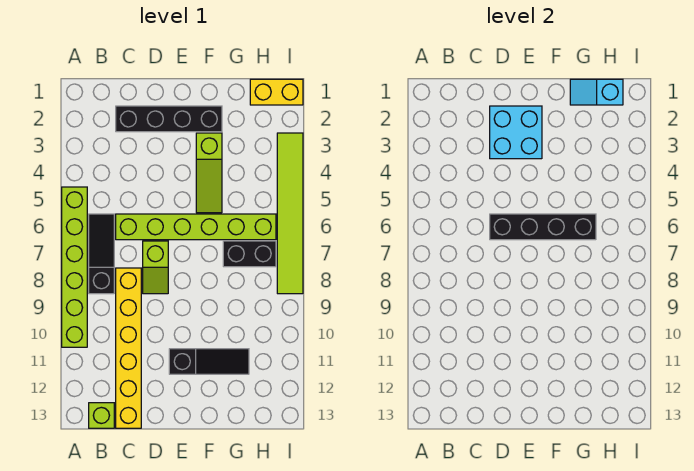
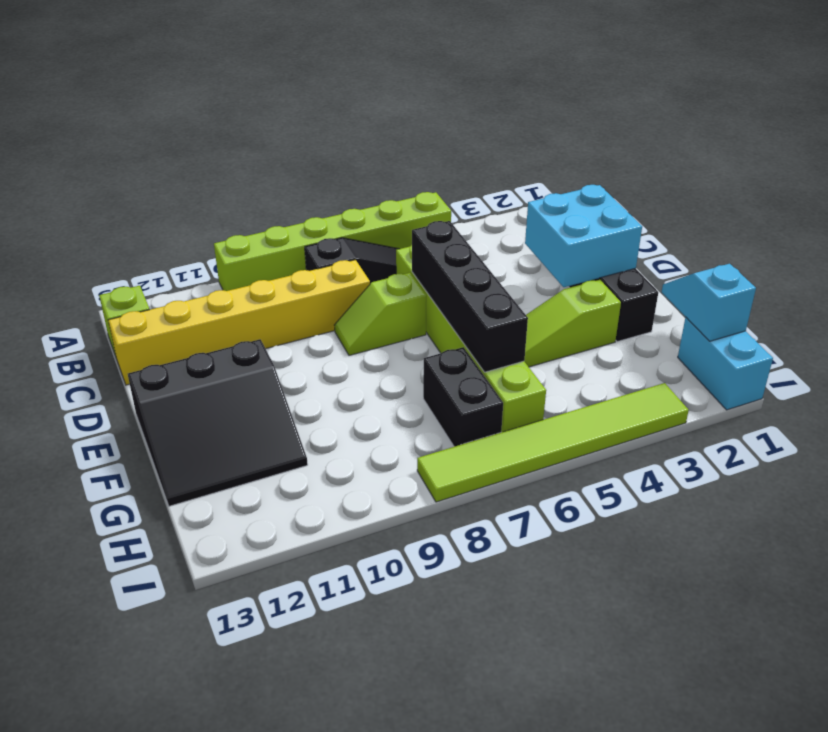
black 1x3 slope [169,349,249,374] -> black 3x3 slope [128,339,308,506]
yellow 1x2 brick [250,79,303,105] -> cyan 1x2 brick [678,318,773,410]

